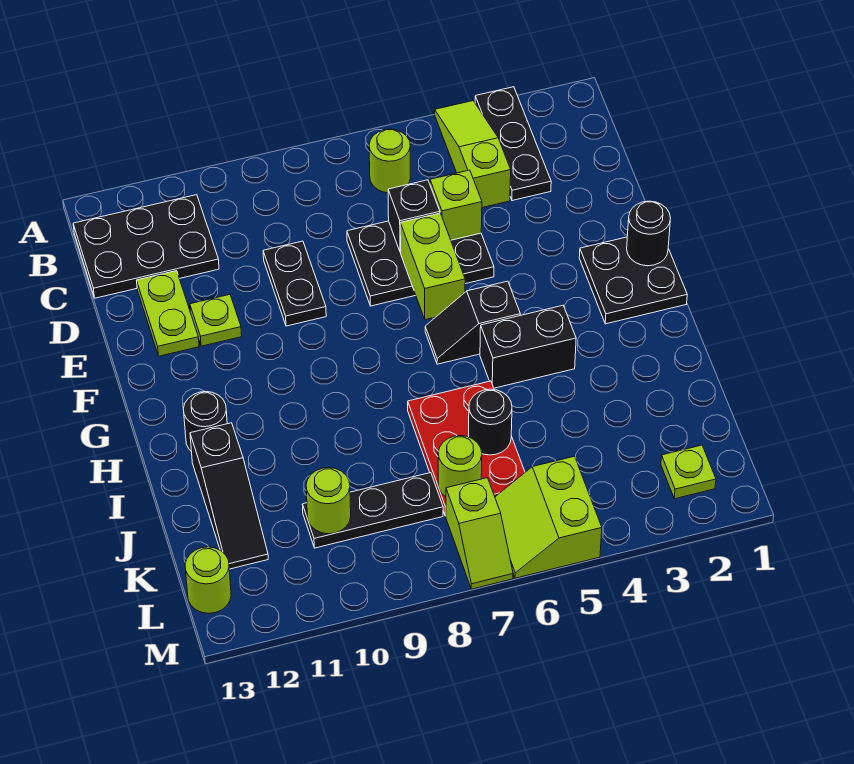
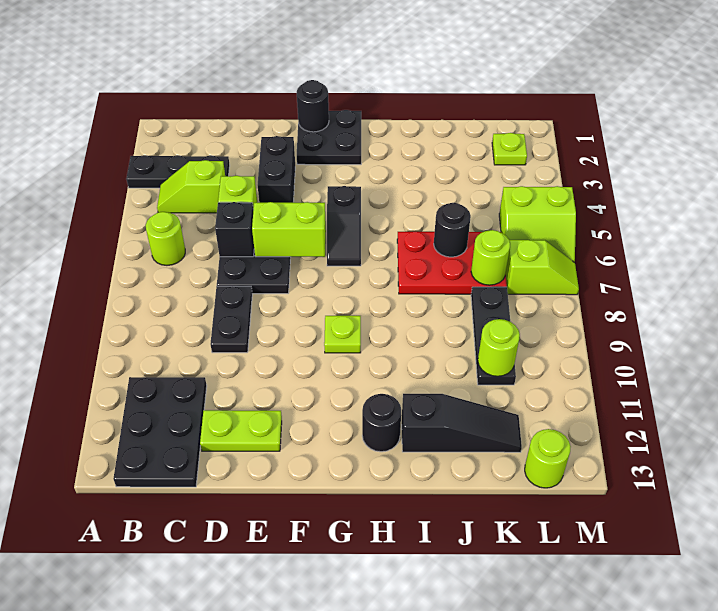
lime 1x3 slope [435,101,511,208] -> lime 1x2 slope [157,160,225,213]
black 1x2 plate [263,241,326,326] -> black 1x2 plate turned to [210,286,252,353]
lime 1x1 plate [190,295,242,346] -> lime 1x1 plate moved to [324,316,361,353]
black 1x2 brick [480,305,576,388] -> black 1x2 brick moved to [258,136,295,203]

